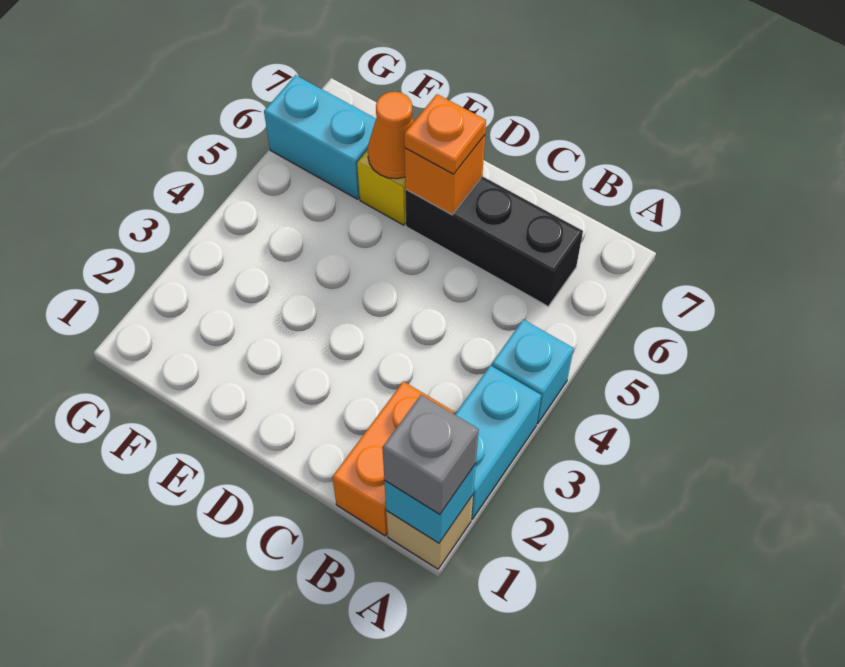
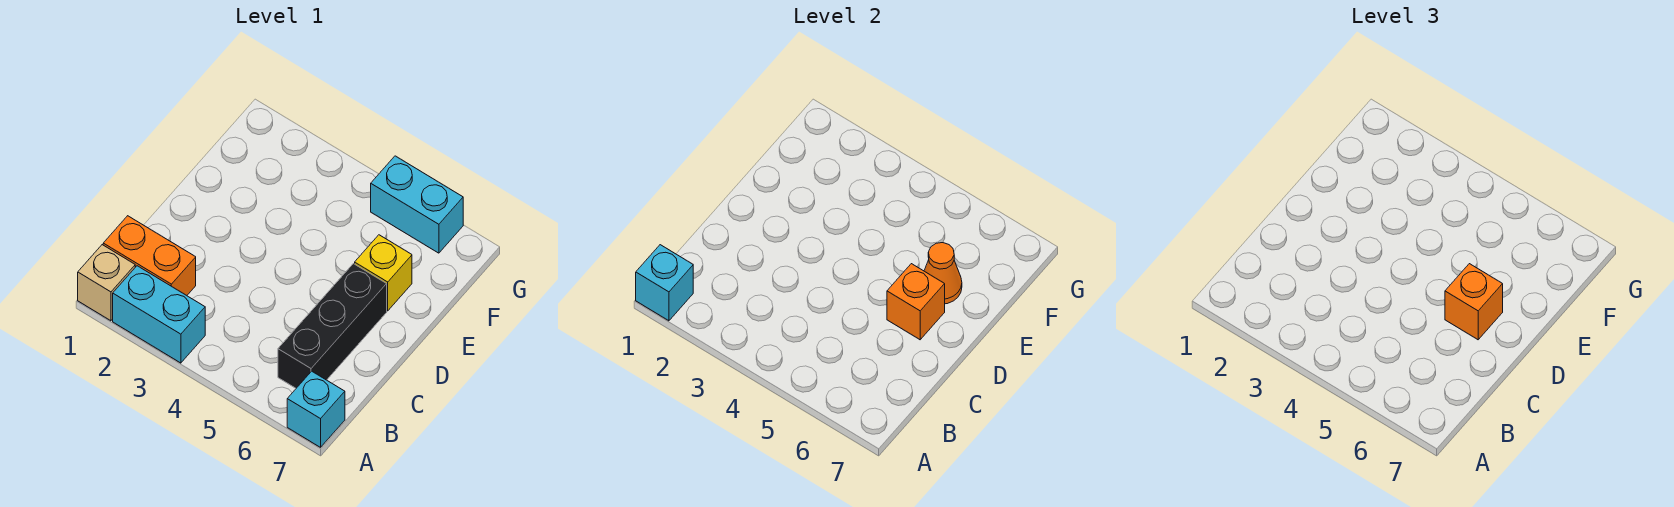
grey 1x1 brick [382,395,479,514] -> none
cyan 1x1 brick [492,319,574,424] -> cyan 1x1 brick moved to [287,371,345,447]
orange 1x1 plate [404,94,486,174] -> orange 1x1 brick [1445,264,1503,340]
cyan 1x2 brick [264,75,376,199] -> cyan 1x2 brick turned to [371,156,463,253]

